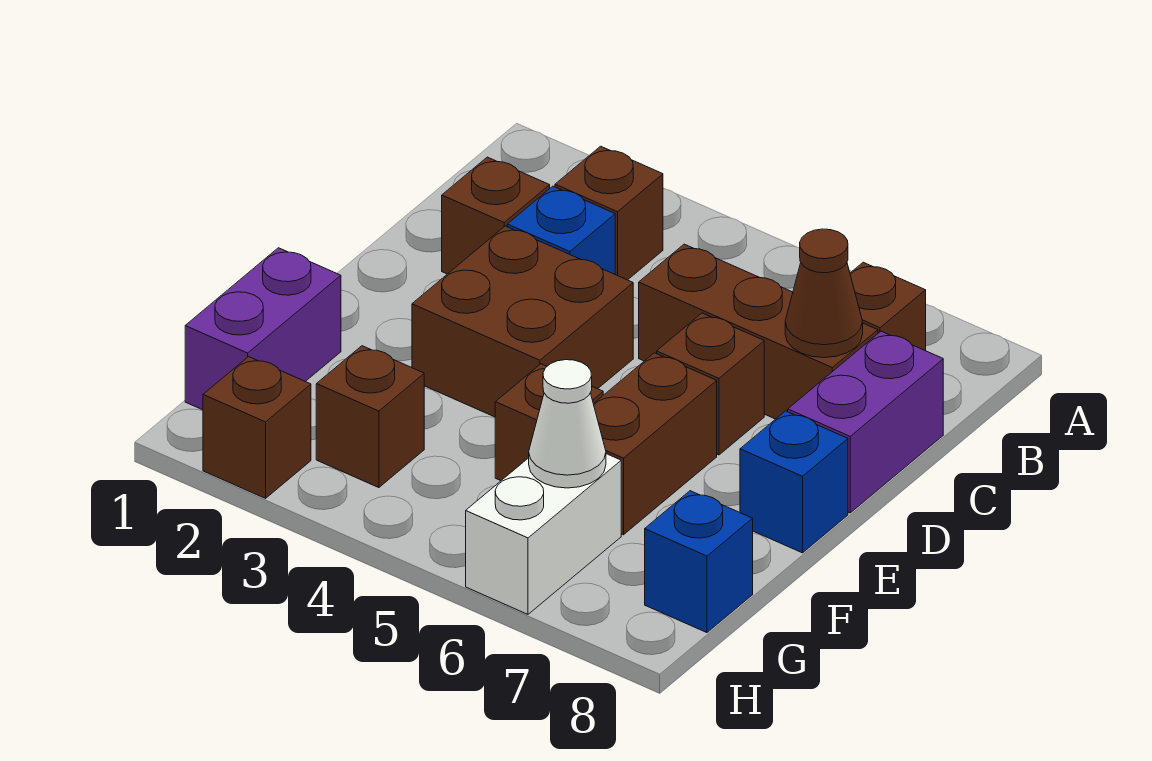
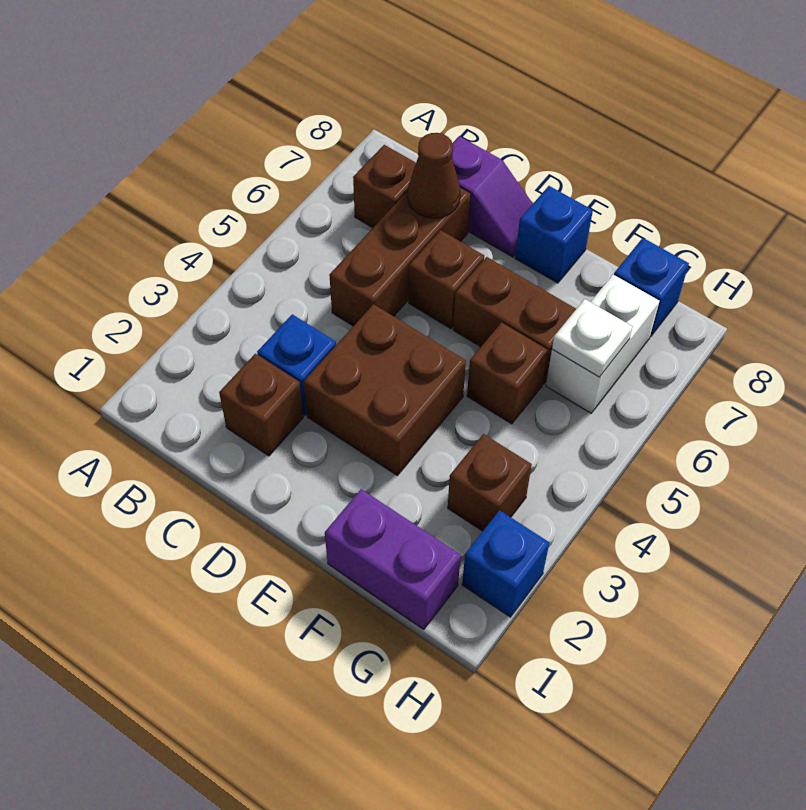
brown 1x1 brick [555,146,663,280] -> none
purple 1x2 brick [788,331,943,513] -> purple 1x2 slope [452,136,532,257]
white 1x2 brick [466,454,621,614] -> white 1x2 brick turned to [546,275,659,413]
white 1x1 cone [529,360,606,488] -> white 1x1 plate [552,299,632,377]
brown 1x1 brick [203,357,311,498] -> blue 1x1 brick [462,510,549,617]

